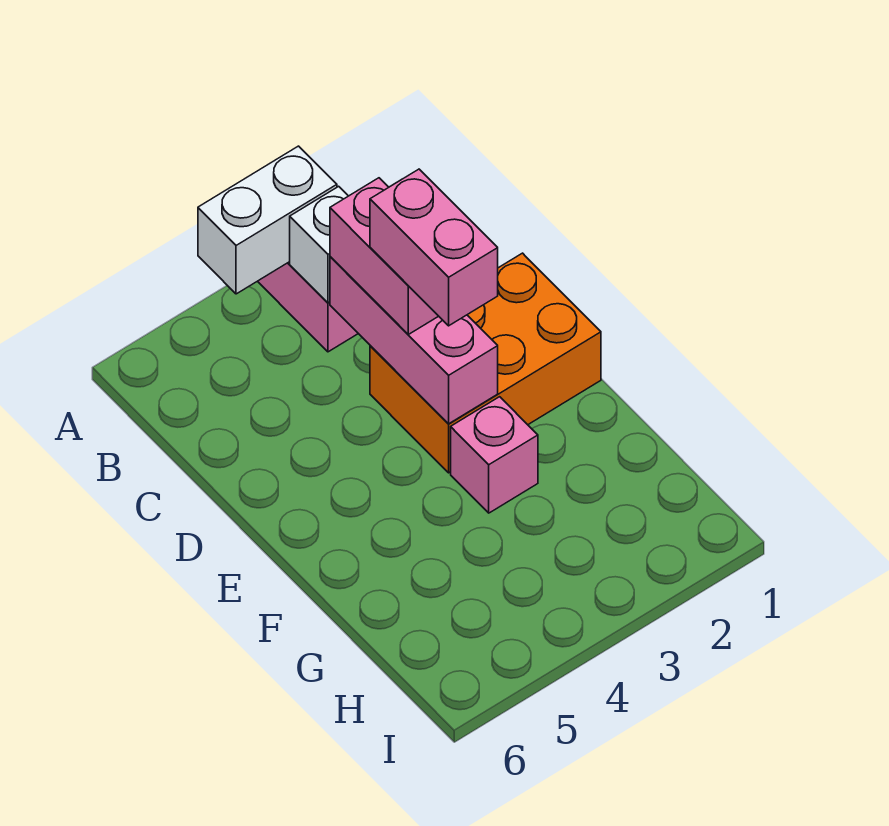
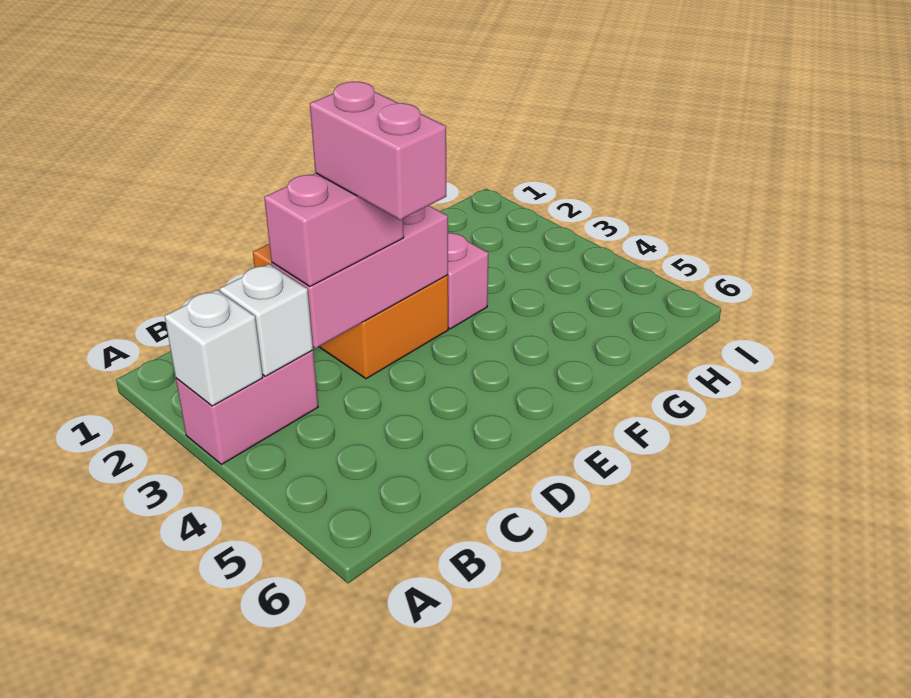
white 1x2 brick [198,146,337,294] -> white 1x1 brick [165,290,263,406]
pink 1x2 brick [370,169,498,326] -> pink 1x2 brick turned to [310,82,446,220]

